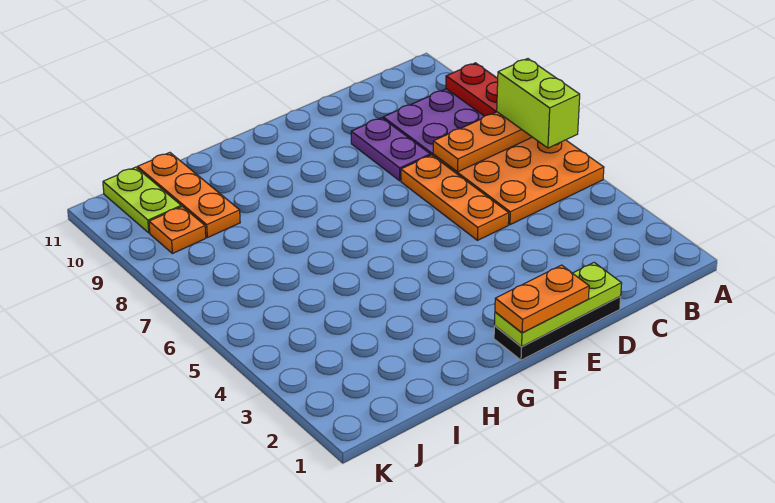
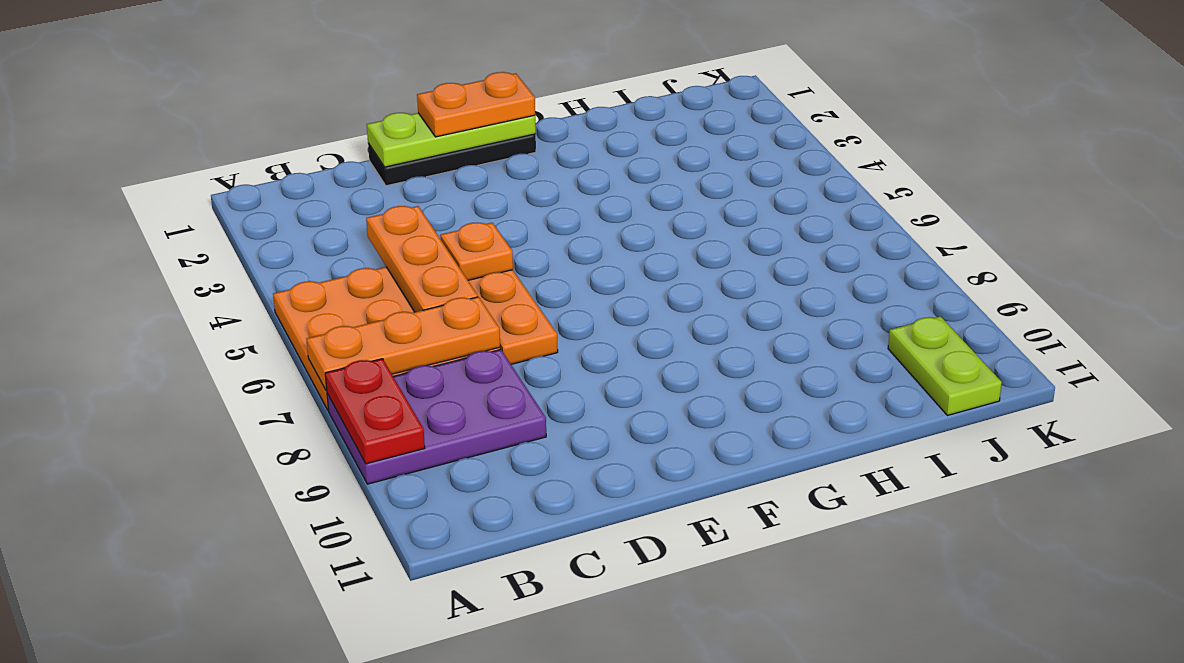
lime 1x2 brick [497,59,580,148] -> none
purple 1x2 plate [351,118,430,181] -> none
orange 1x3 plate [138,153,240,238] -> orange 1x3 plate moved to [366,206,478,312]
orange 1x1 plate [149,207,206,254] -> orange 1x1 plate moved to [440,223,513,280]

